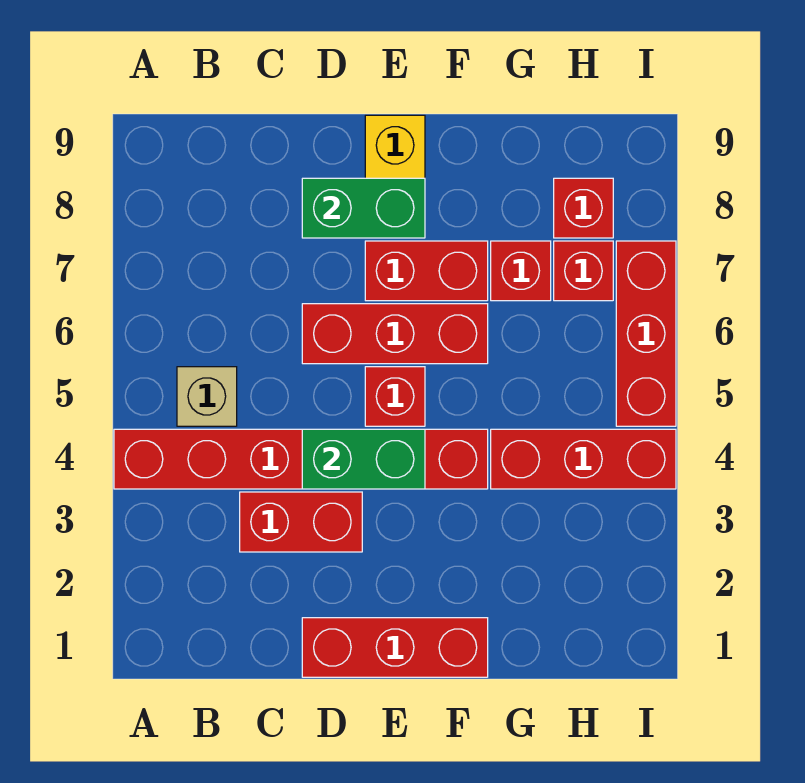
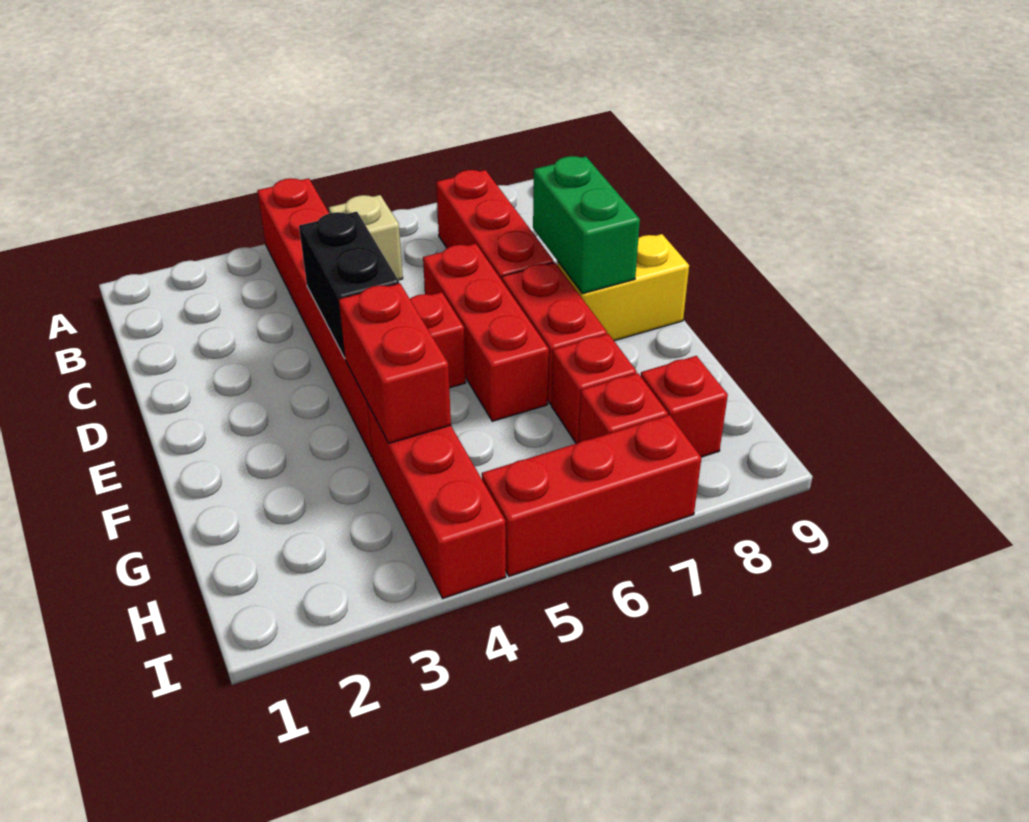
red 1x2 brick [240,492,362,552] -> red 1x2 brick moved to [339,283,451,443]
red 1x3 brick [302,618,488,677] -> red 1x3 brick moved to [436,170,554,280]
green 1x2 brick [302,429,425,489] -> black 1x2 brick [299,212,399,358]

